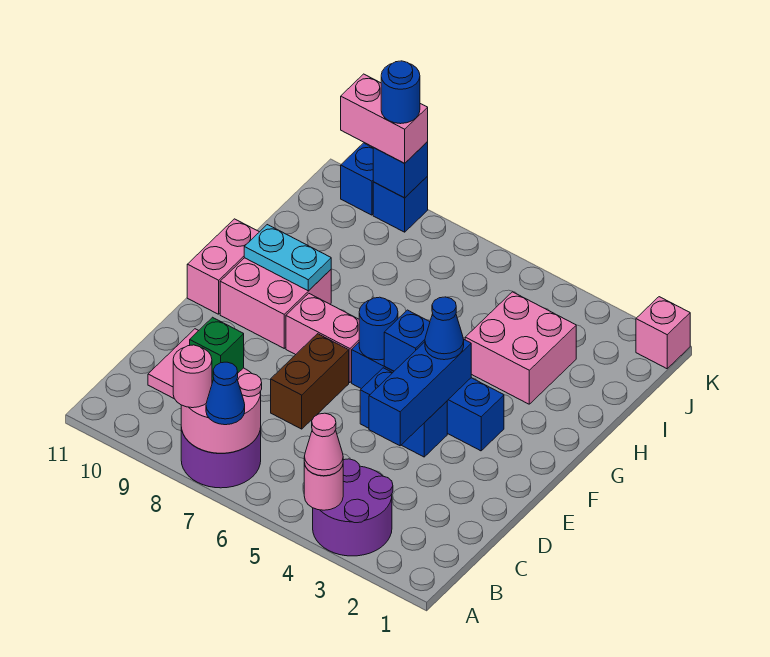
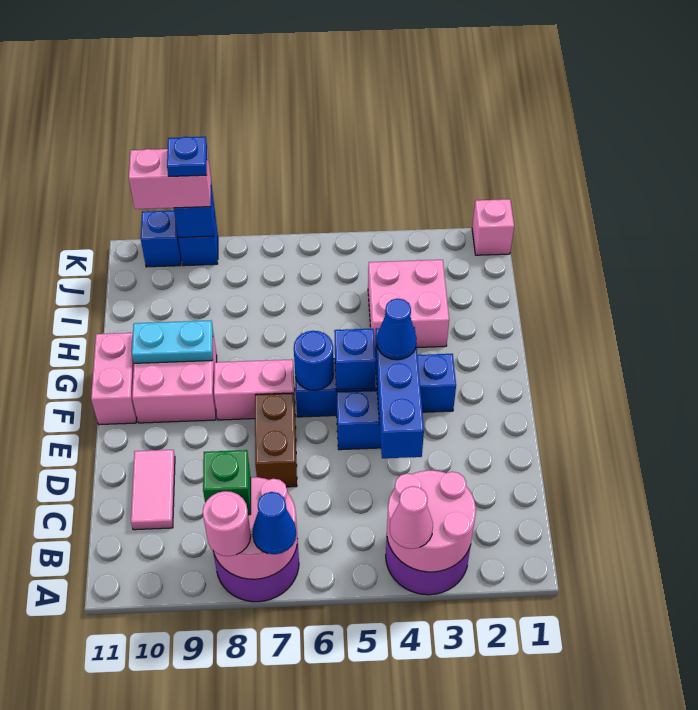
pink 1x1 round brick [304,463,343,510] -> pink 2x2 round brick [387,470,476,572]
blue 1x1 round brick [381,61,420,124] -> blue 1x1 plate [167,137,207,176]

